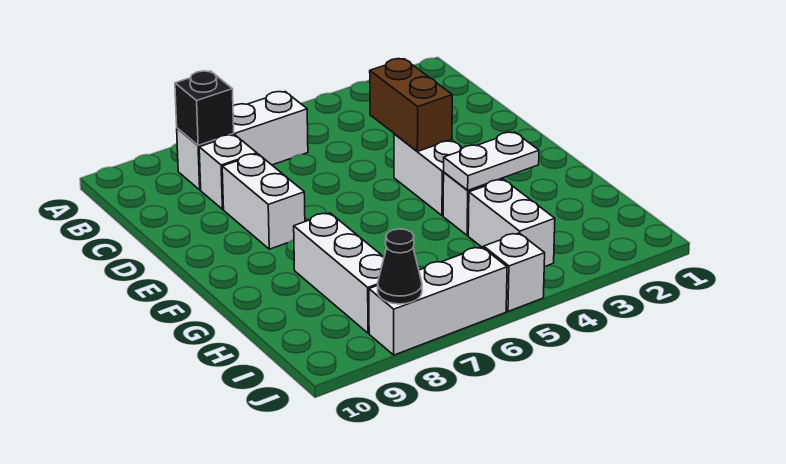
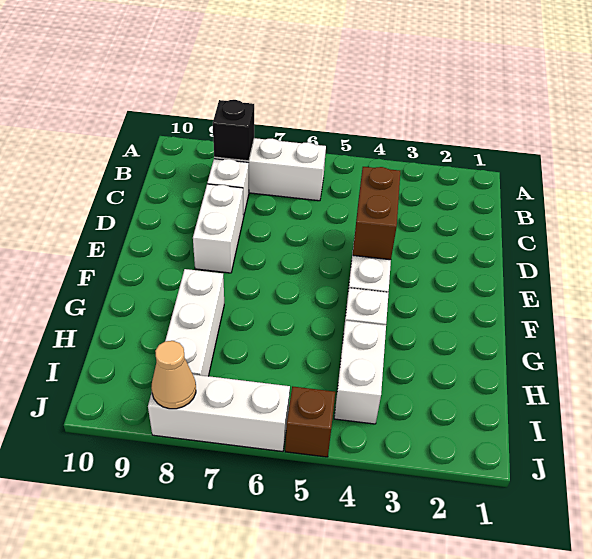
white 1x2 plate [444,132,539,190] -> none
white 1x1 brick [484,233,545,311] -> brown 1x1 brick [285,386,335,457]
black 1x1 cone [378,229,422,304] -> tan 1x1 cone [151,341,196,409]

